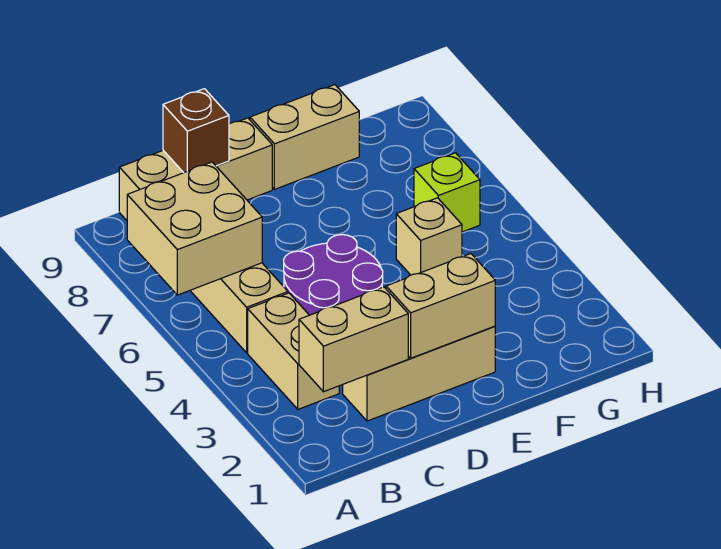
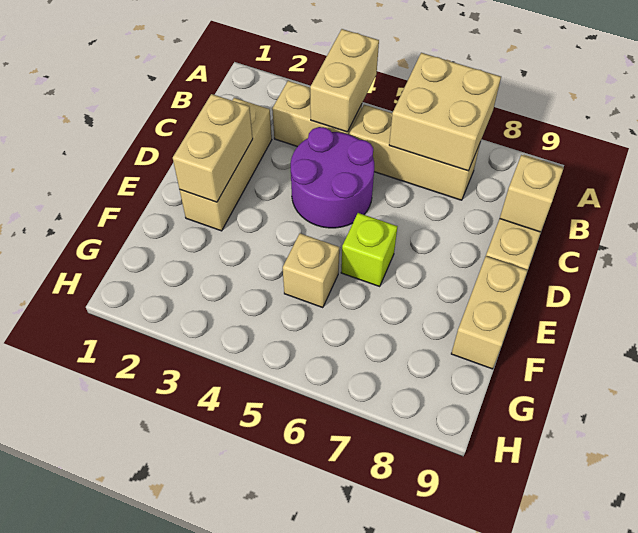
tan 1x2 brick [299,287,408,392] -> tan 1x2 brick moved to [310,29,379,132]
brown 1x1 brick [163,89,229,173] -> tan 1x1 brick [500,155,564,232]
lime 1x1 brick [414,153,480,232] -> lime 1x1 brick moved to [341,213,398,286]

